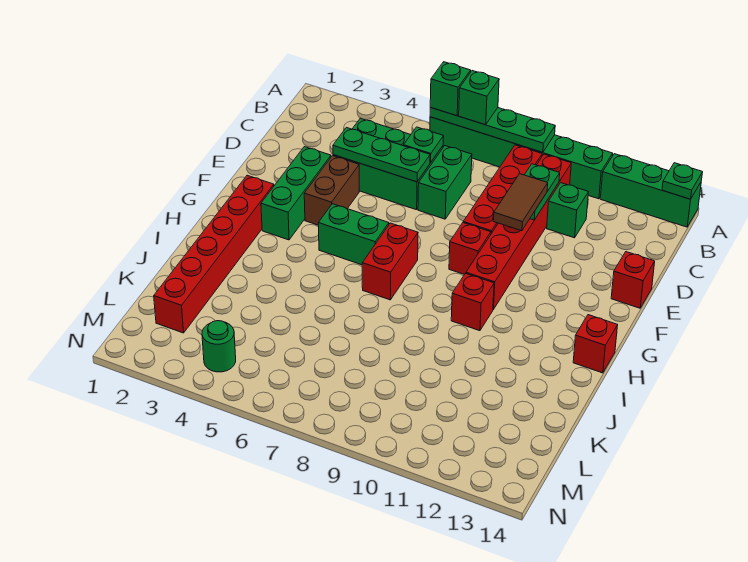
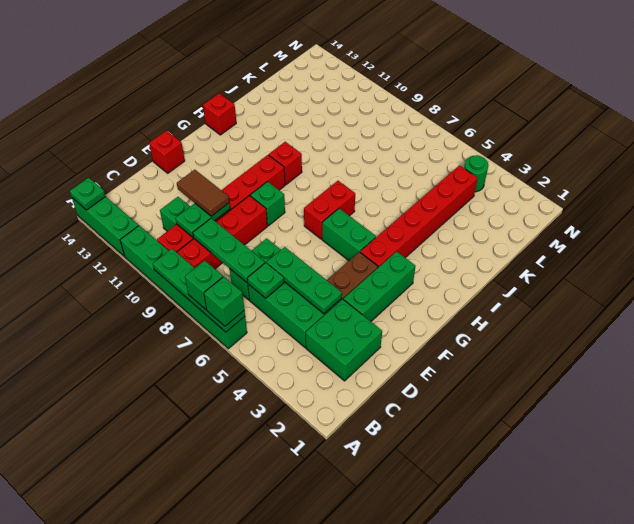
none -> green 2x2 brick [306,299,382,381]
none -> green 1x3 plate [193,218,265,282]
brown 1x2 tile [493,174,548,231] -> brown 1x2 tile turned to [177,170,229,216]
red 1x1 brick [449,223,491,274] -> green 1x1 brick [250,182,285,226]
red 1x6 brick [154,175,274,333] -> red 1x6 brick moved to [360,165,478,267]

